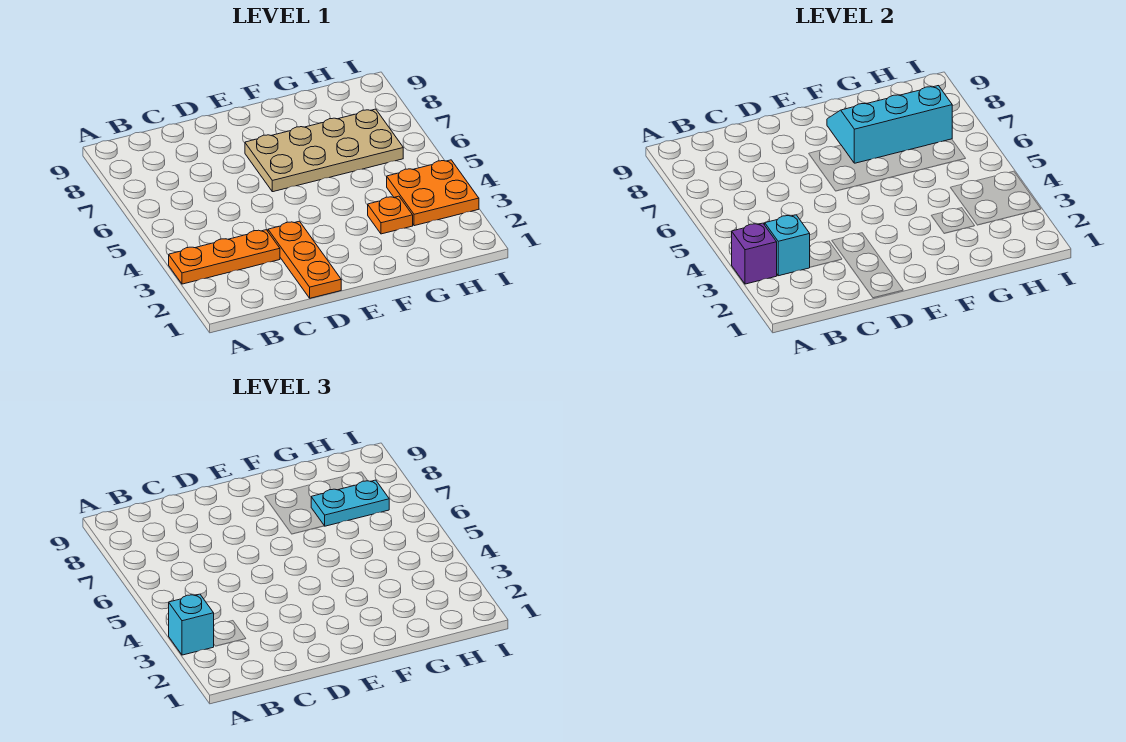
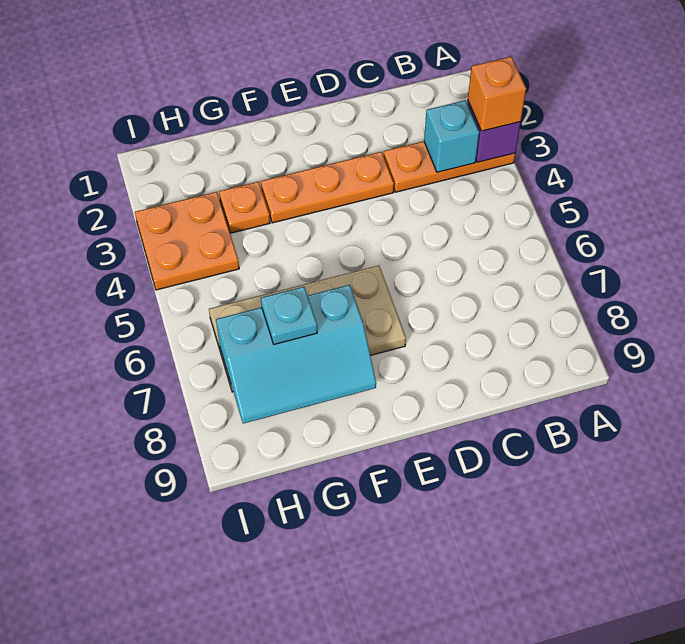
cyan 1x1 brick [169,594,214,655] -> orange 1x1 brick [468,57,526,131]
orange 1x3 plate [268,221,341,298] -> orange 1x3 plate turned to [261,152,394,223]
cyan 1x2 plate [311,480,389,526] -> cyan 1x1 plate [261,287,317,344]

